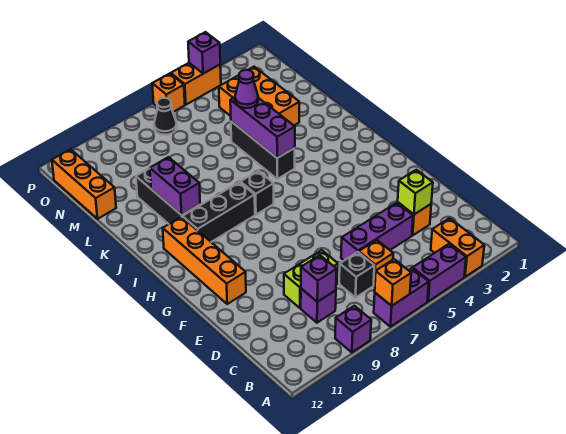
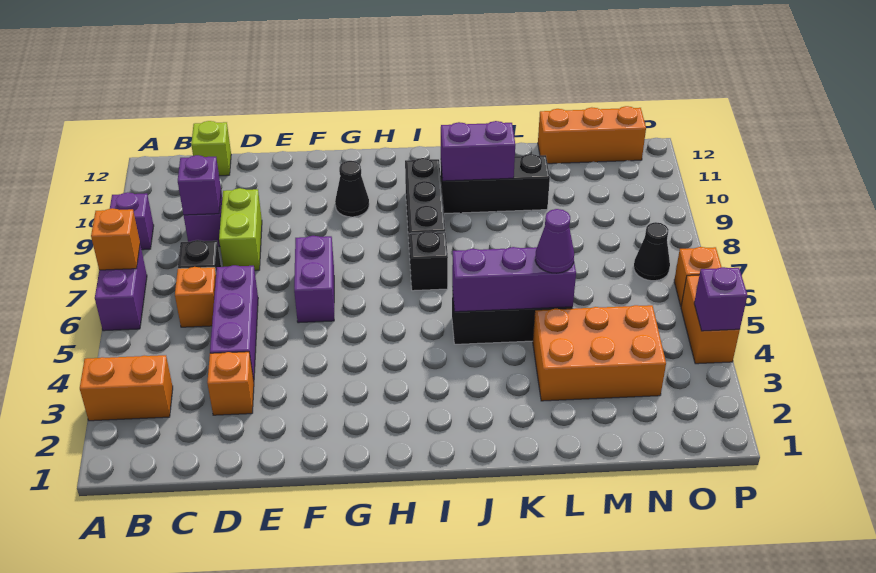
purple 1x2 brick [413,244,466,301] -> purple 1x2 brick moved to [294,236,334,323]
lime 1x1 brick [398,170,433,214] -> lime 1x1 brick moved to [191,121,231,176]
orange 1x4 brick [163,217,246,304] -> none
none -> black 1x1 cone [335,161,369,217]

